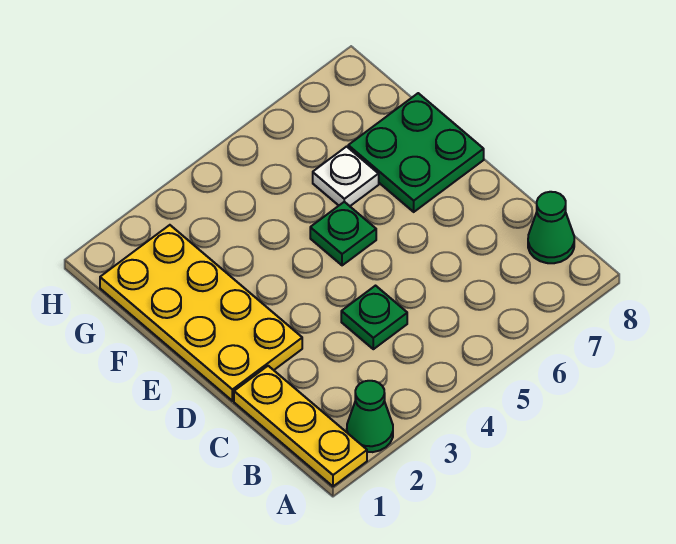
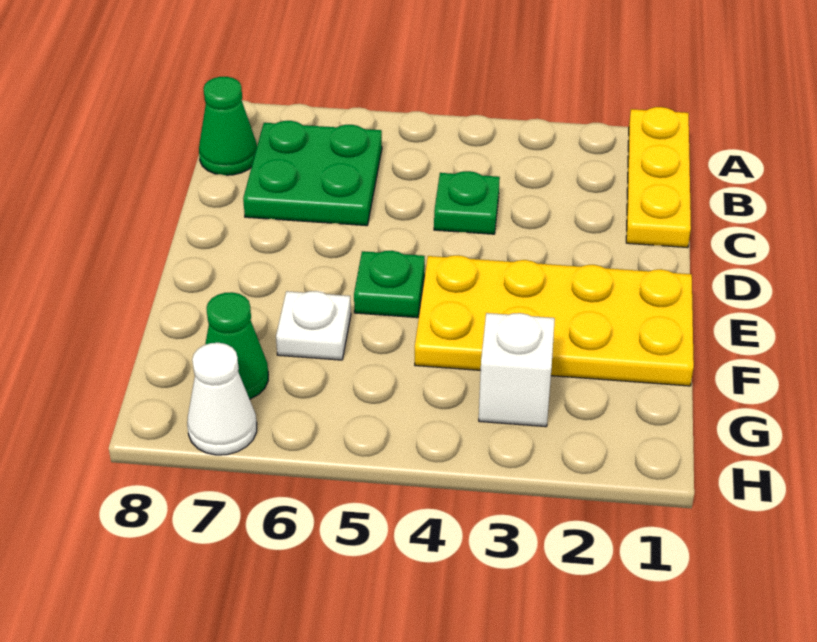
green 1x1 cone [347,381,393,452] -> green 1x1 cone moved to [205,292,268,399]
yellow 2x4 plate [100,225,302,401] -> yellow 2x4 plate turned to [415,255,694,386]
green 2x2 plate [348,93,484,212] -> green 2x2 plate moved to [243,121,382,226]
none -> white 1x1 brick [479,313,555,427]
none -> white 1x1 cone [187,343,257,455]

